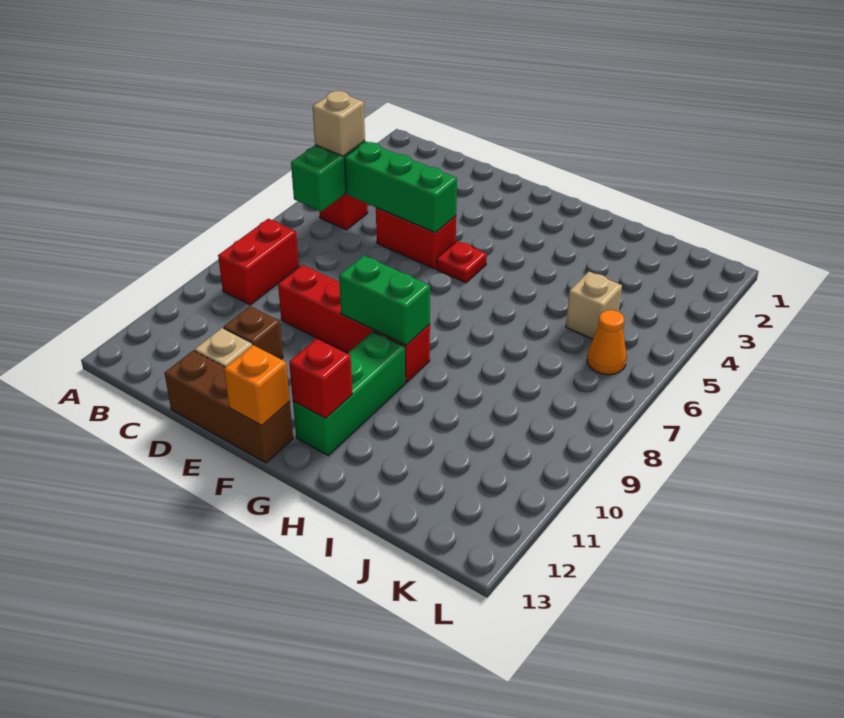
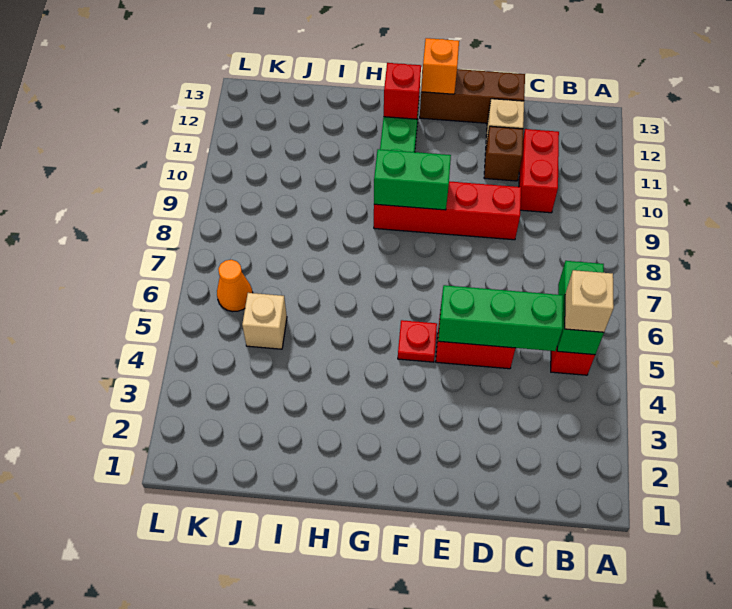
red 1x2 brick [218,219,299,305] -> red 1x2 brick moved to [519,129,559,213]

